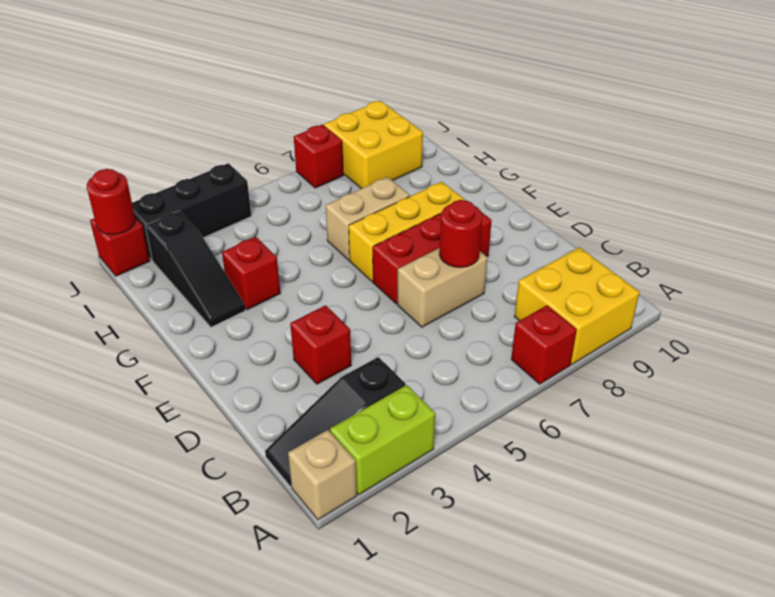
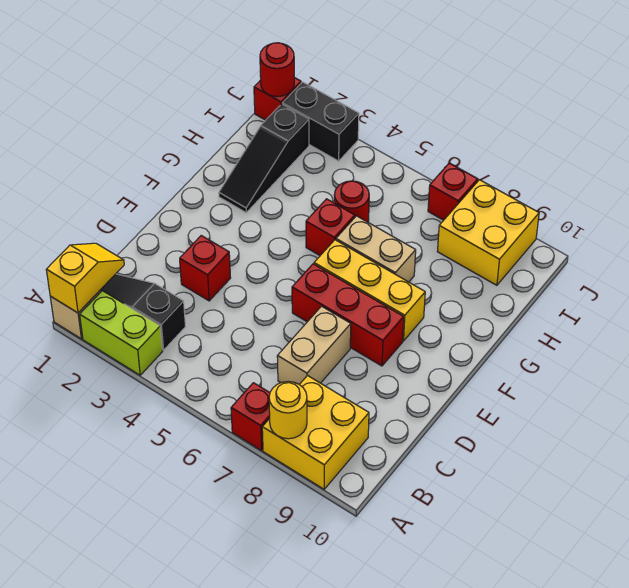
none -> yellow 1x2 slope [46,243,124,313]
none -> yellow 1x1 round brick [269,382,307,439]
tan 1x2 brick [398,248,487,327] -> tan 1x2 brick turned to [277,306,351,384]
red 1x1 round brick [439,200,482,268] -> red 1x1 round brick moved to [334,181,369,222]
red 1x1 brick [222,237,280,310] -> red 1x1 brick moved to [306,199,355,255]
black 1x3 brick [132,163,251,260] -> black 1x2 brick [283,82,359,161]

